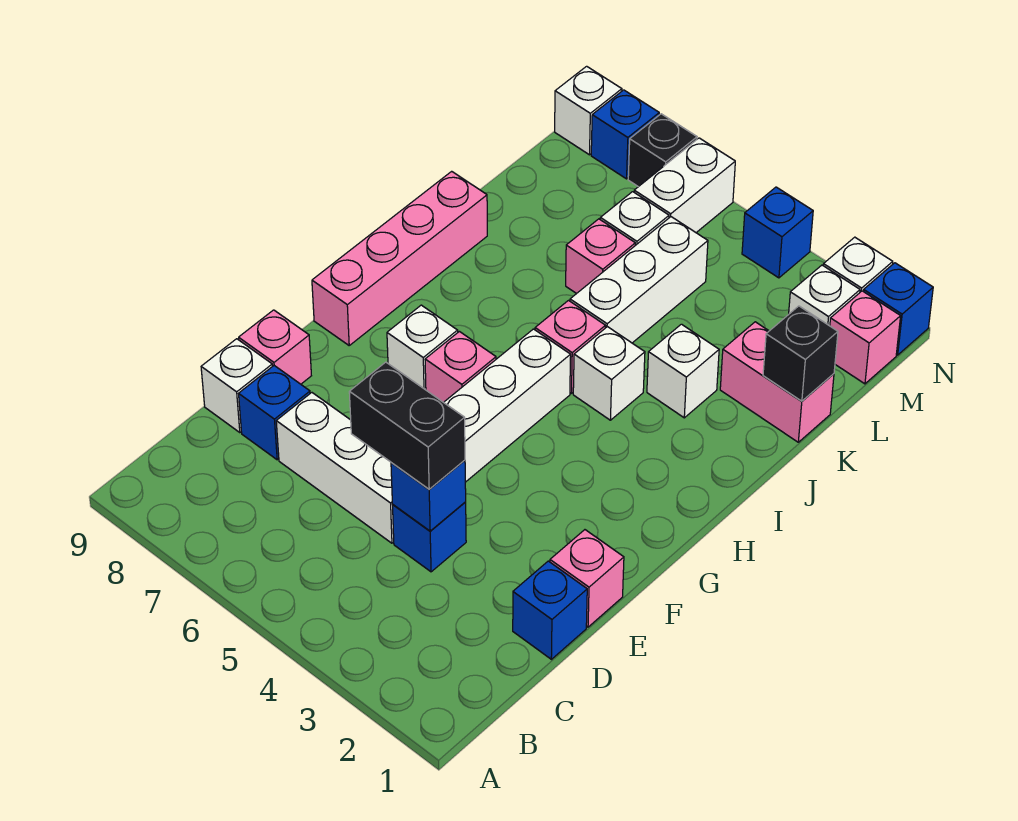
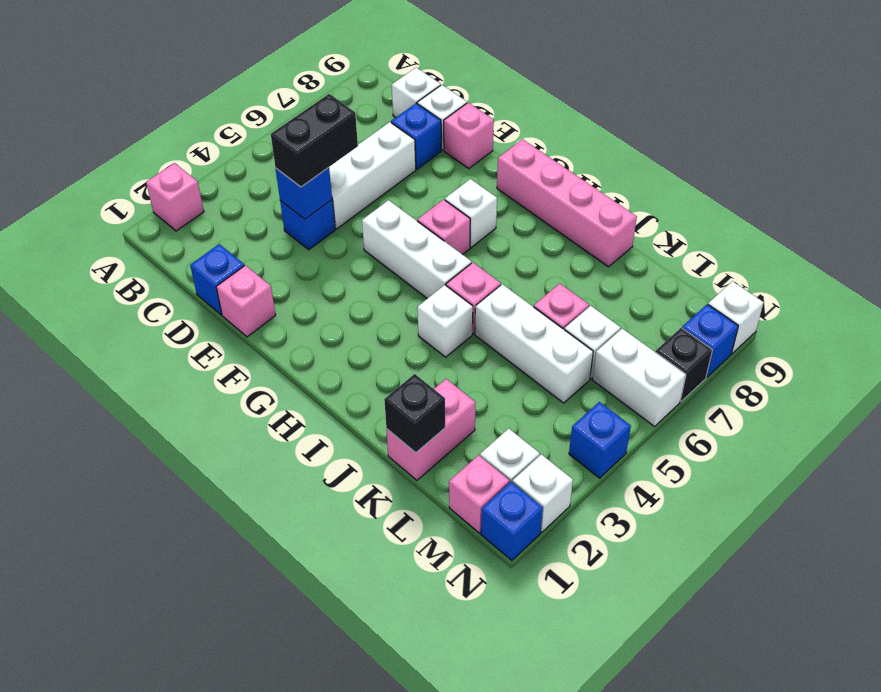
none -> pink 1x1 brick [146,163,204,231]
white 1x1 brick [647,324,719,418] -> white 1x1 brick moved to [392,67,441,117]

